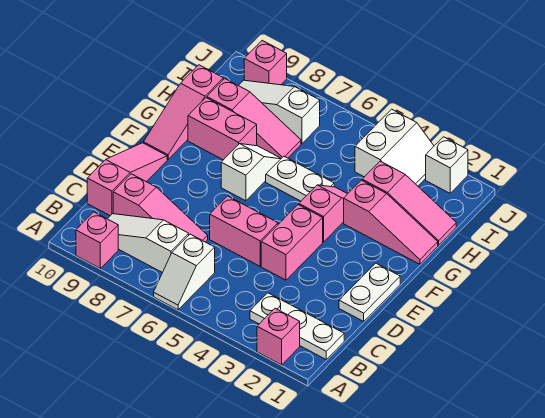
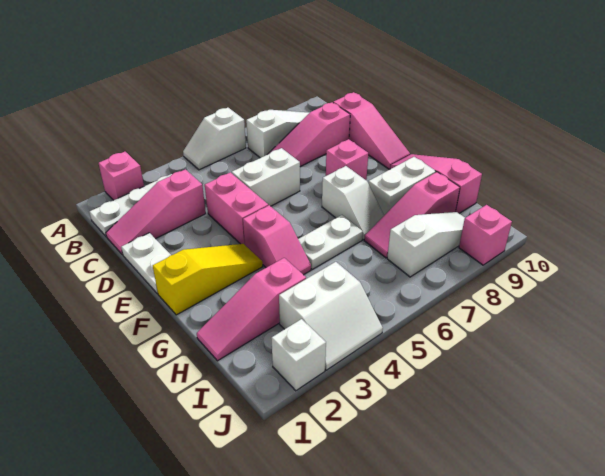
white 1x2 slope [154,234,215,310] -> white 1x2 slope turned to [183,108,246,170]
pink 1x1 brick [76,212,118,268] -> pink 1x1 brick moved to [326,139,368,180]
pink 1x2 brick [210,196,278,266] -> white 1x2 brick [232,148,300,206]
none -> yellow 1x3 slope [153,244,263,315]
pink 1x3 slope [344,180,438,264] -> pink 1x3 slope moved to [106,169,206,255]
pink 1x2 brick [188,98,257,160] -> white 1x2 brick [368,157,436,215]
white 2x2 slope [355,109,434,186] -> white 2x2 slope turned to [279,262,383,370]

